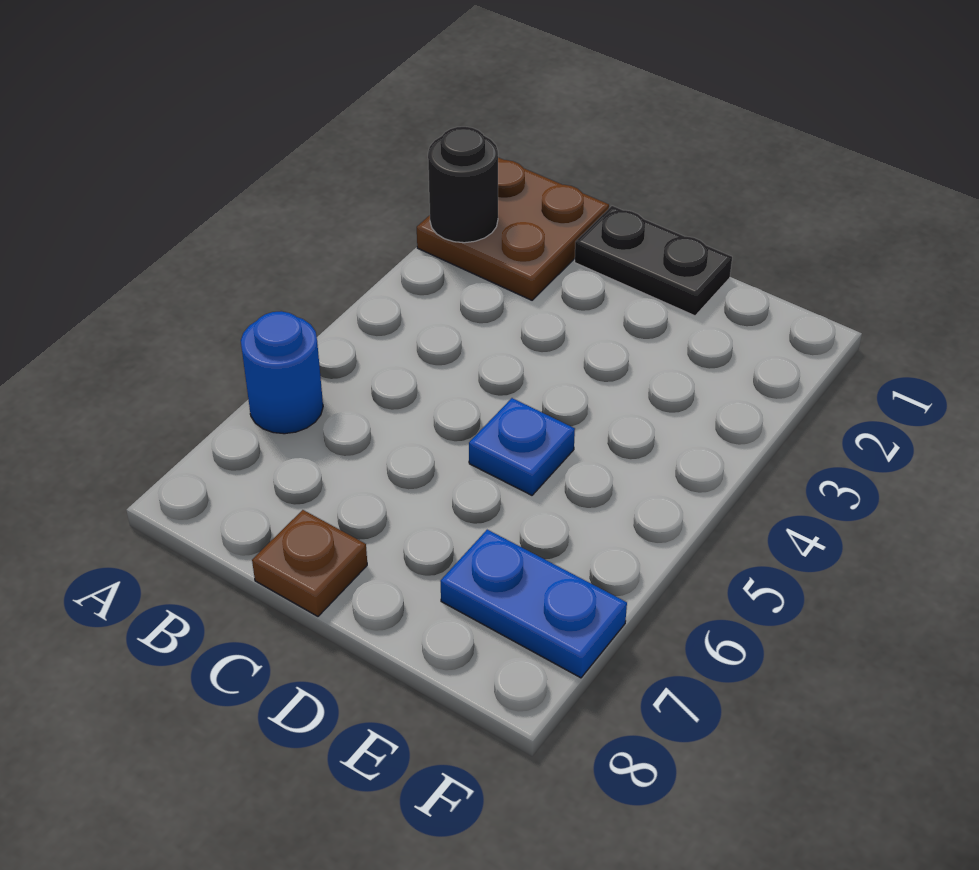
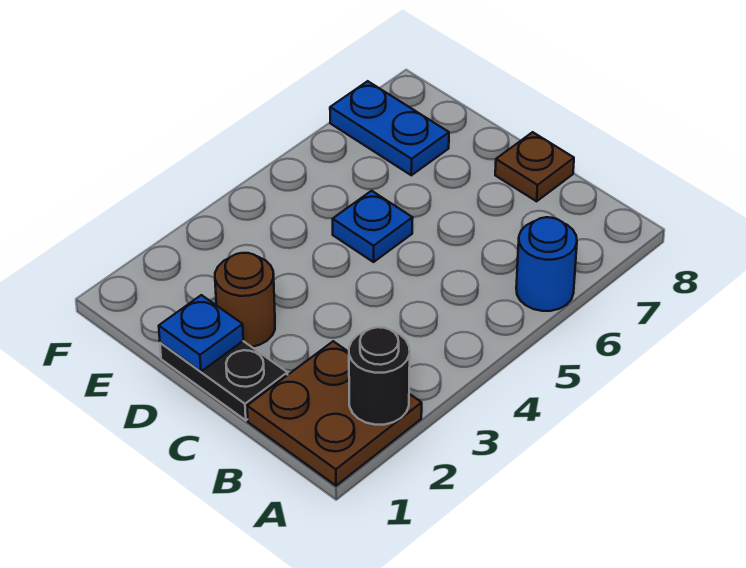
none -> blue 1x1 plate [159,295,243,371]
none -> brown 1x1 round brick [215,253,275,347]

